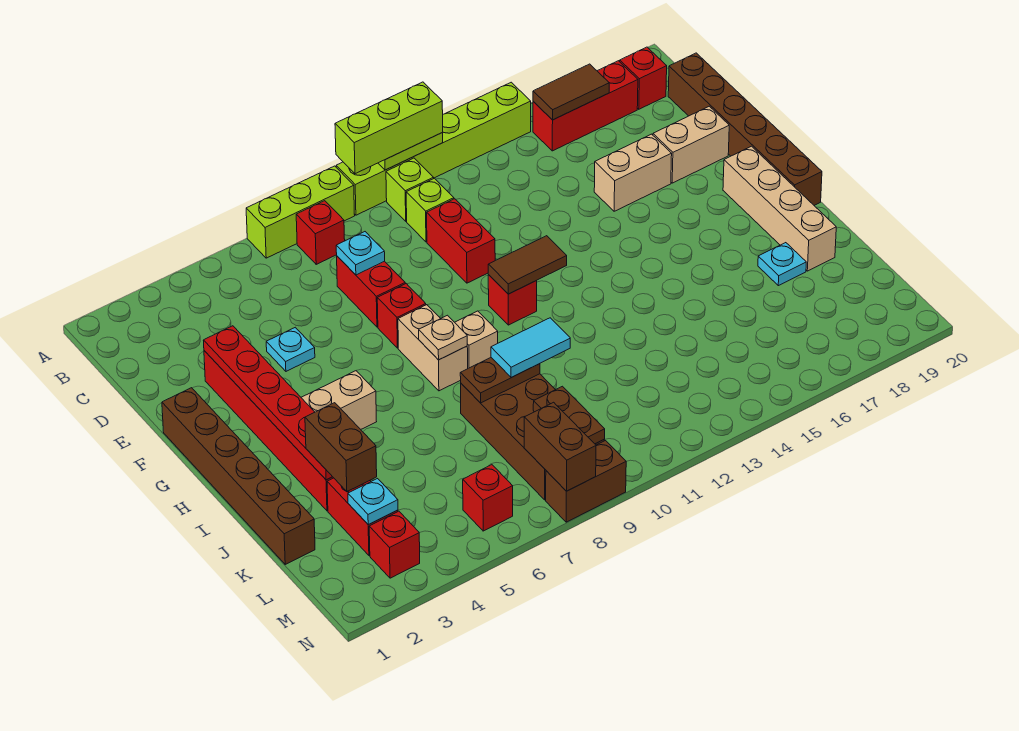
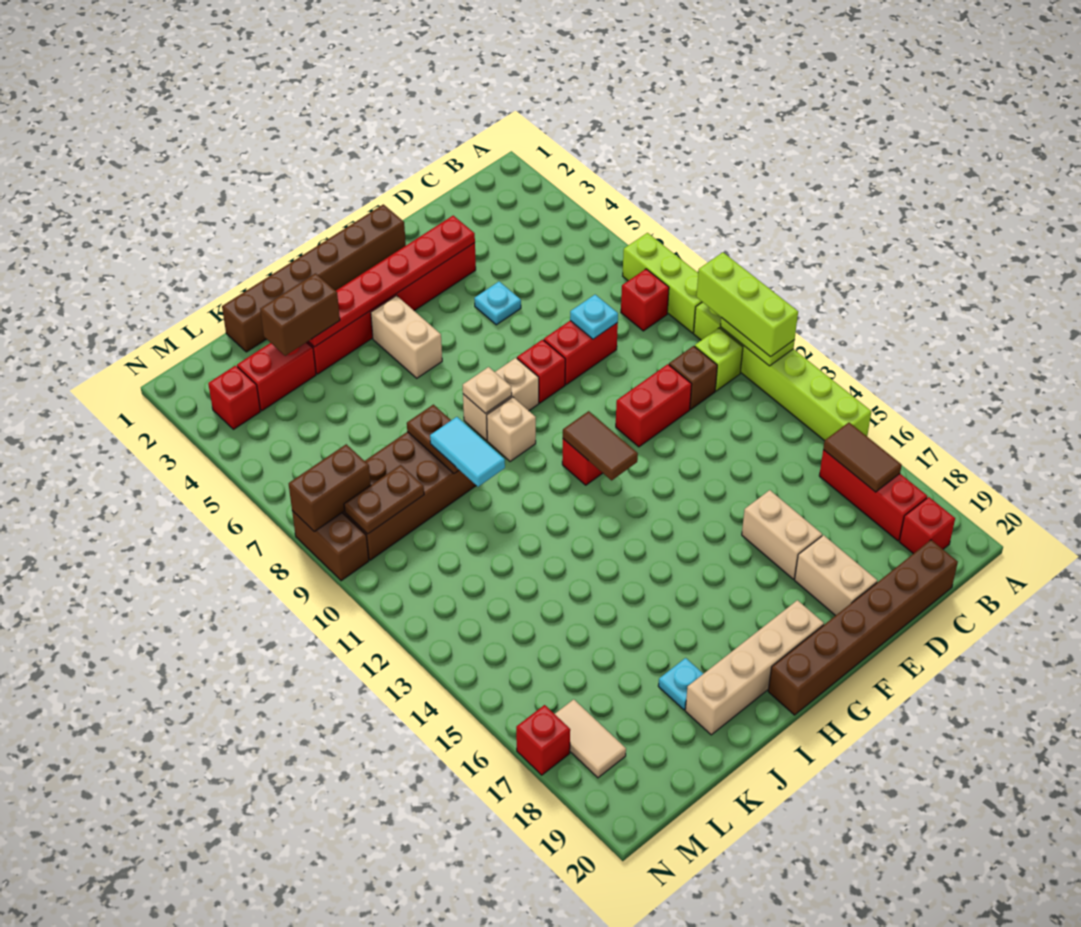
lime 1x1 brick [406,178,454,242] -> brown 1x1 brick [669,346,717,409]
cyan 1x1 plate [348,479,398,525] -> none
red 1x1 brick [463,465,513,531] -> red 1x1 brick moved to [516,705,570,775]
none -> tan 1x2 tile [555,699,626,778]

